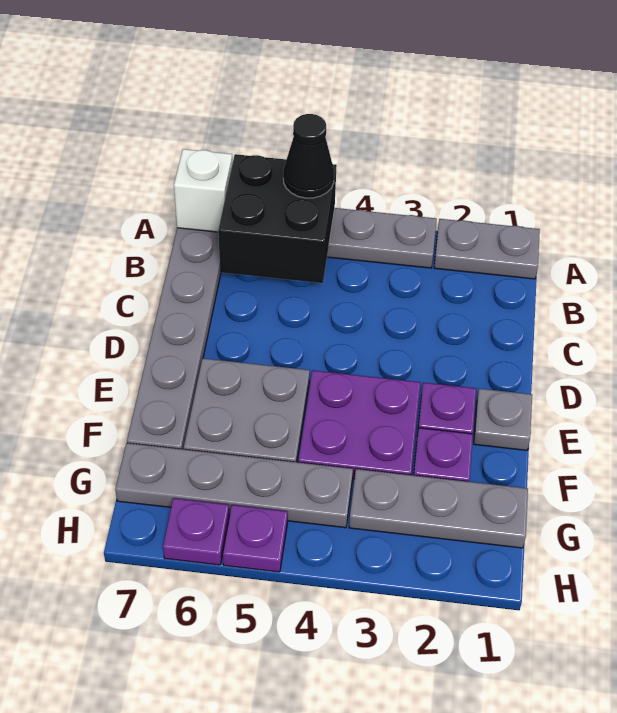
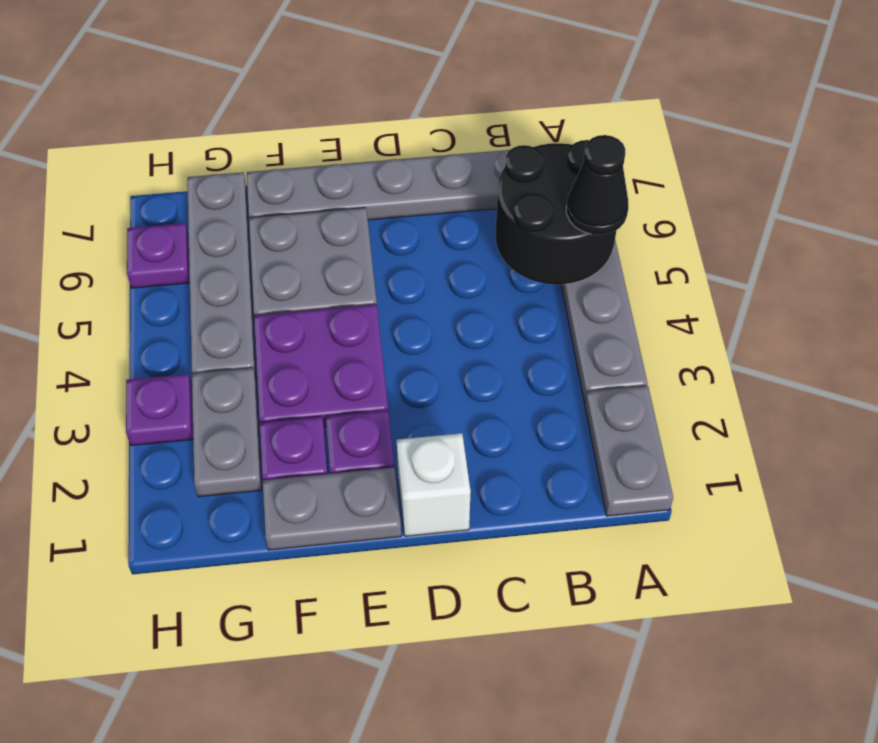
black 2x2 brick [218,154,337,283] -> black 2x2 round brick [495,140,617,285]
white 1x1 brick [174,149,232,232] -> white 1x1 brick moved to [397,433,471,536]
grey 1x1 plate [474,389,532,450] -> grey 1x2 plate [263,468,401,550]
grey 1x3 plate [349,469,528,548] -> grey 1x2 plate [192,368,262,497]
purple 1x1 plate [223,505,288,572] -> purple 1x1 plate moved to [126,374,193,446]

